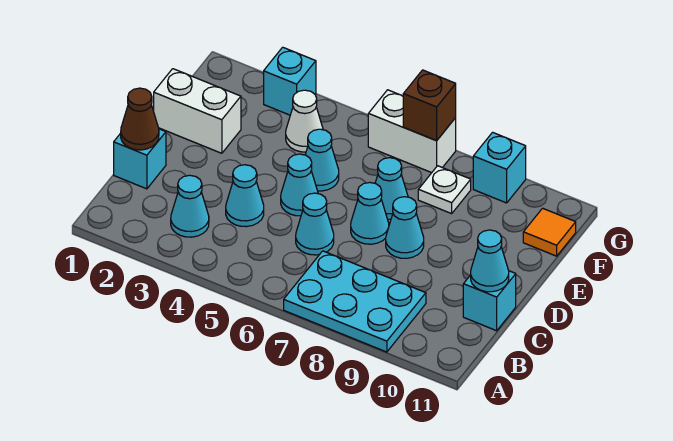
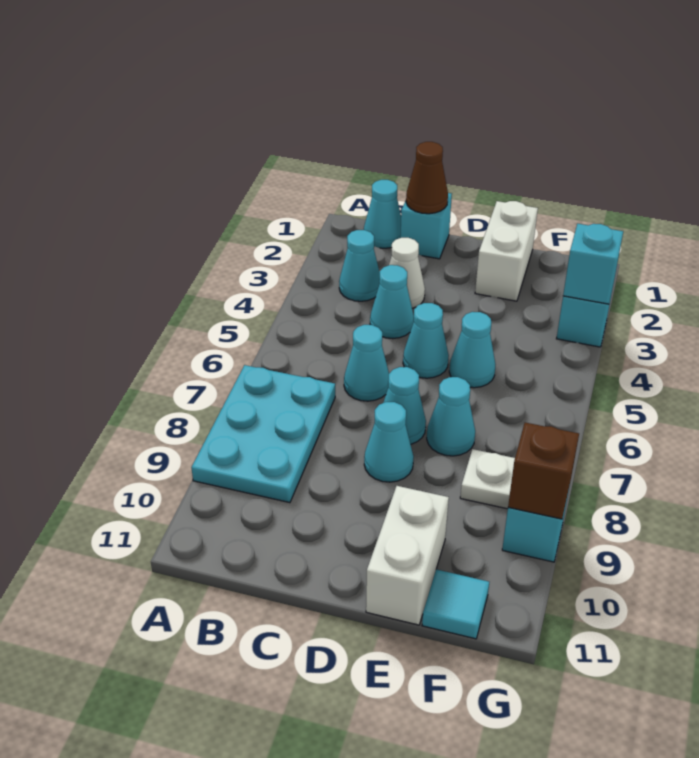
cyan 1x1 brick [463,271,516,331] -> cyan 1x1 brick moved to [563,224,623,304]
cyan 1x1 cone [471,230,509,292] -> cyan 1x1 cone moved to [364,180,401,248]
white 1x1 cone [286,90,323,152] -> white 1x1 cone moved to [389,238,425,308]
orange 1x1 tile [523,208,576,256] -> cyan 1x1 tile [422,569,489,639]
white 1x2 brick [368,90,456,173] -> white 1x2 brick moved to [366,486,449,625]
brown 1x1 brick [403,70,456,141] -> brown 1x1 brick moved to [508,423,579,519]

